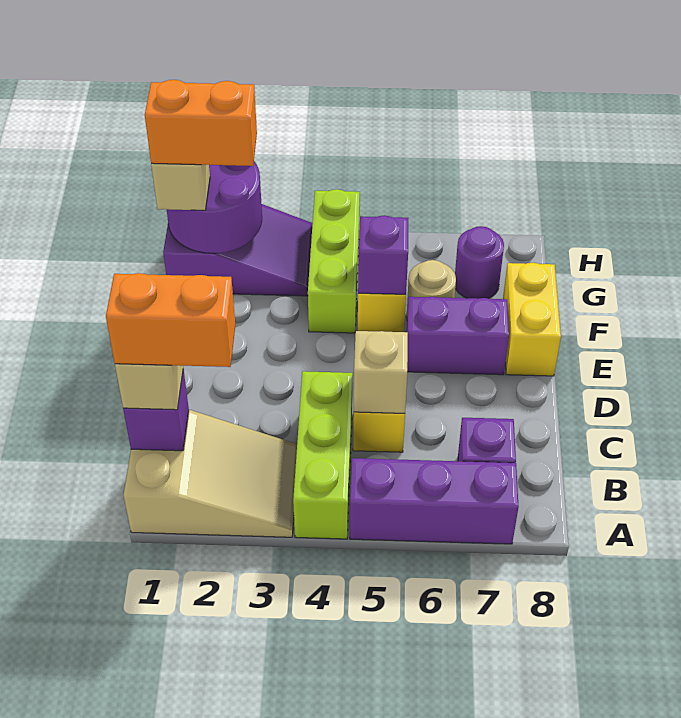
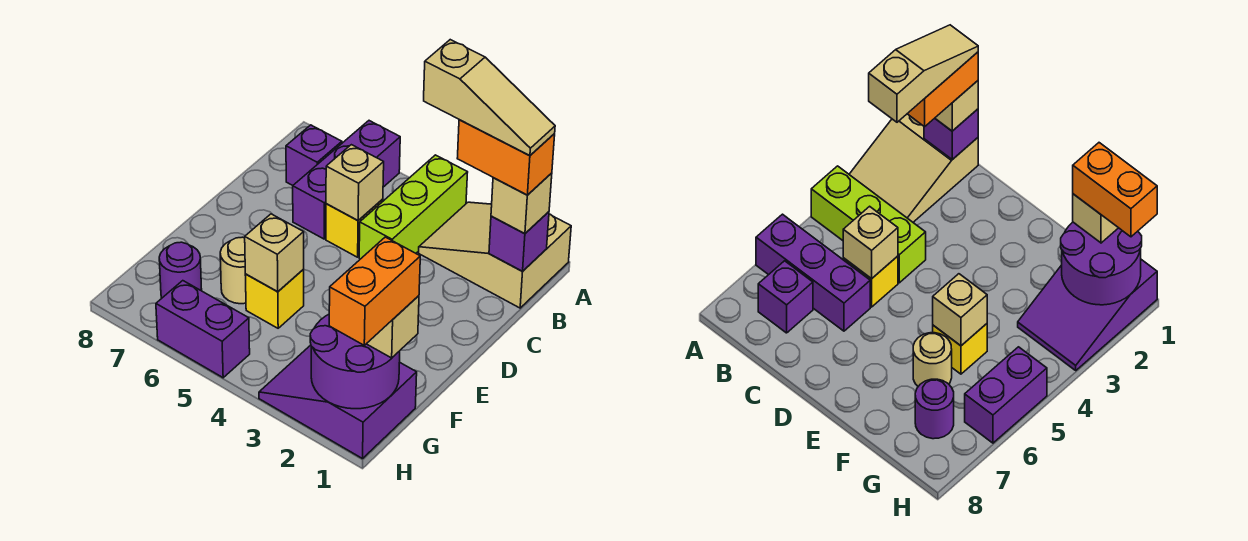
purple 1x3 brick [350,458,519,544] -> purple 1x3 brick turned to [293,121,400,239]
none -> tan 1x3 slope [424,40,555,155]
purple 1x2 brick [407,297,509,375] -> purple 1x2 brick moved to [156,281,250,378]
yellow 1x2 brick [503,263,561,376] -> none
lime 1x3 brick [308,189,360,333] -> none
purple 1x1 brick [358,215,409,294] -> tan 1x1 brick [245,214,304,291]
orange 1x2 brick [145,80,257,166] -> orange 1x2 brick turned to [329,237,420,345]

